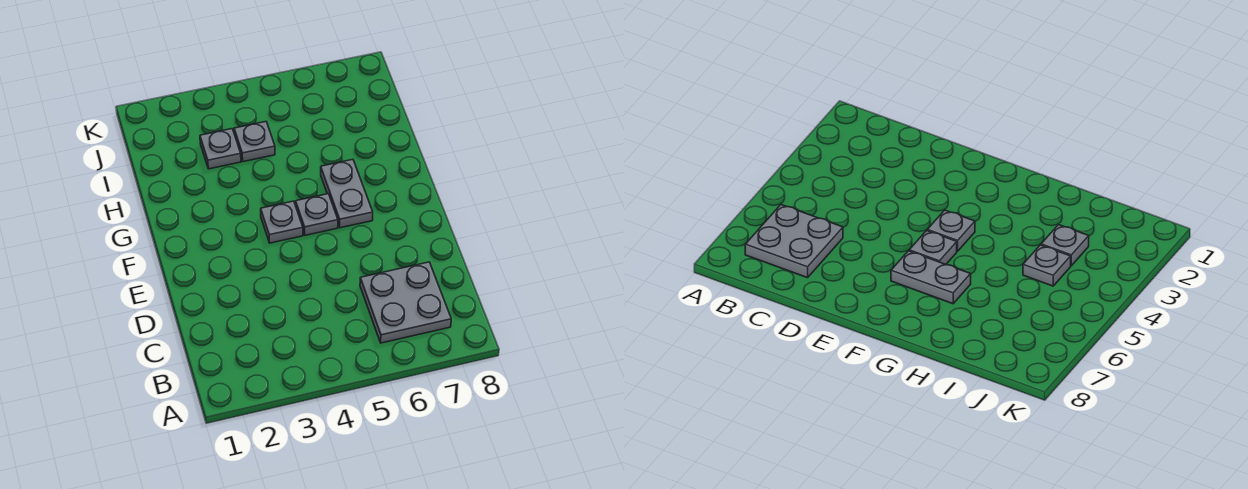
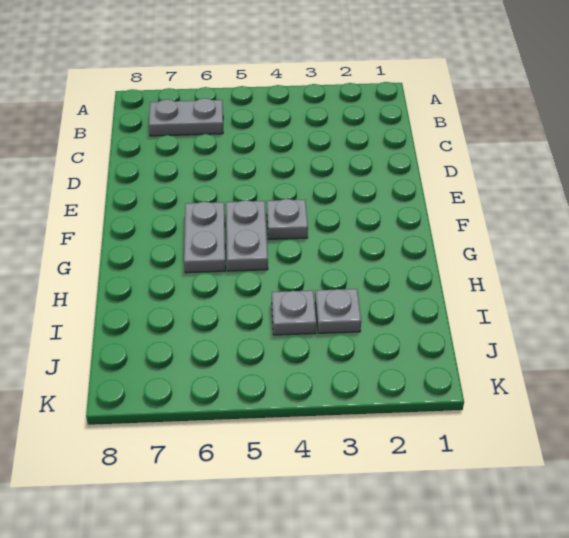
grey 2x2 plate [360,262,451,343] -> grey 1x2 plate [149,98,223,136]
grey 1x1 plate [296,194,338,235] -> grey 1x2 plate [226,200,268,271]

